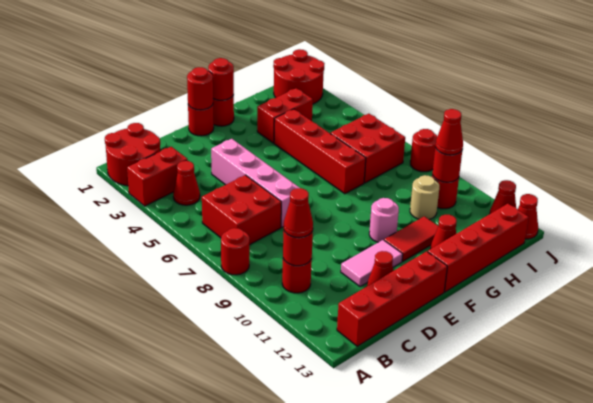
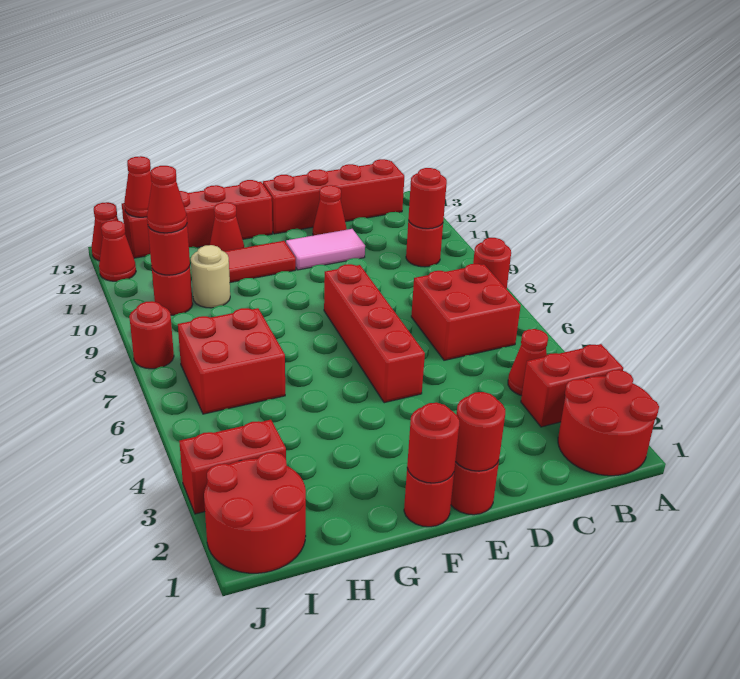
red 1x1 cone [284,188,313,238] -> red 1x1 cone moved to [124,156,152,217]
pink 1x4 brick [211,139,299,227] -> none
pink 1x1 round brick [369,198,399,242] -> none
red 1x2 brick [257,88,313,143] -> red 1x2 brick moved to [179,420,286,514]
red 1x4 brick [274,109,366,194] -> red 1x4 brick moved to [324,264,425,403]

